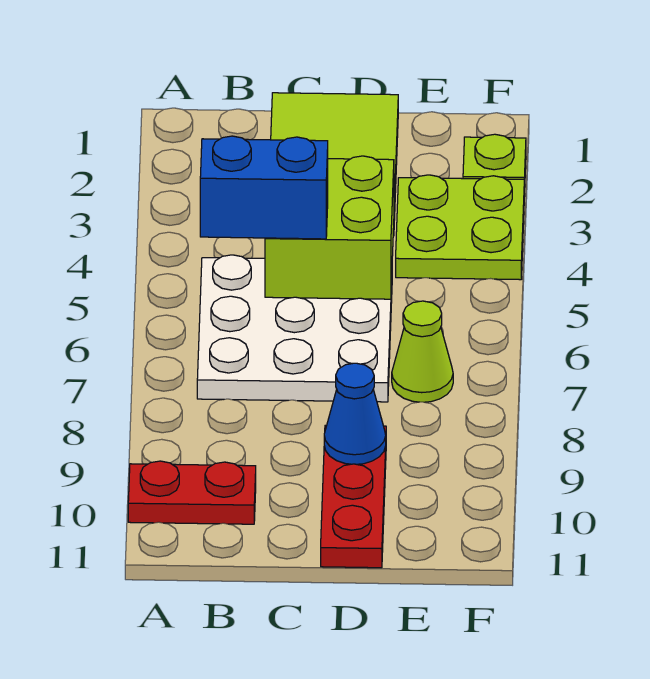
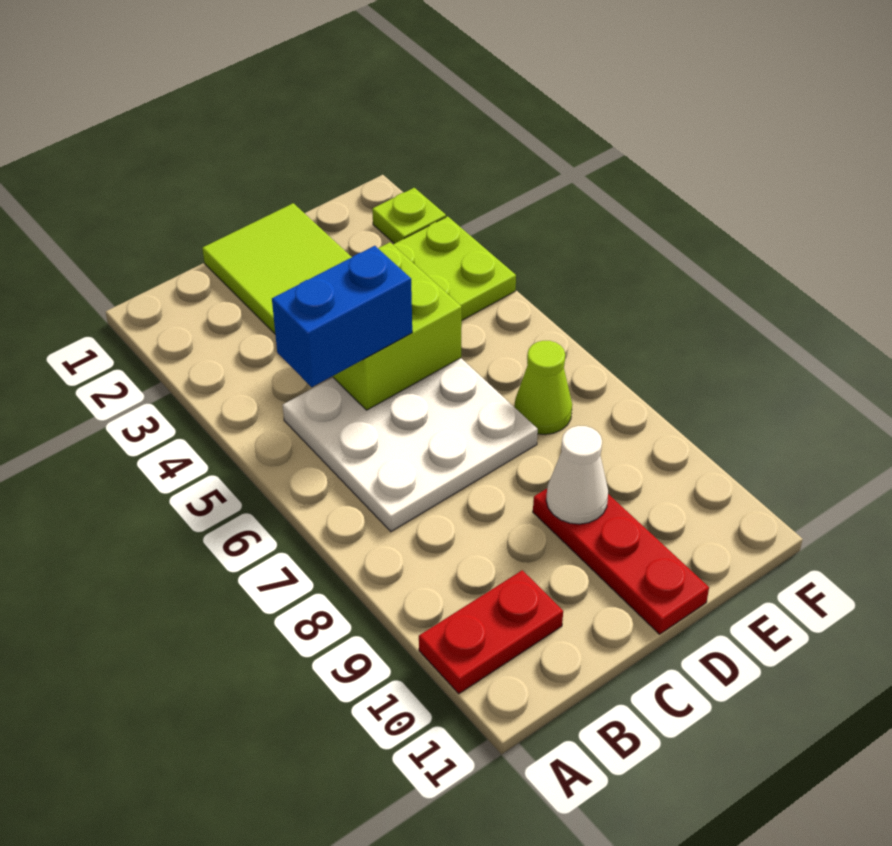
blue 1x1 cone [324,363,386,464] -> white 1x1 cone [546,426,608,524]

